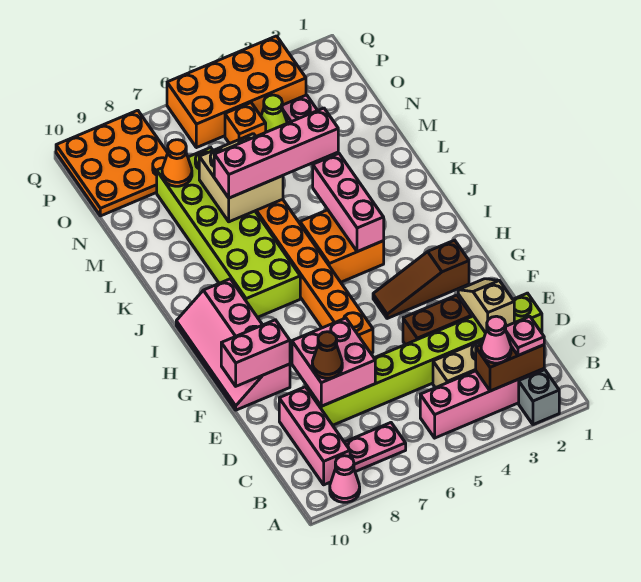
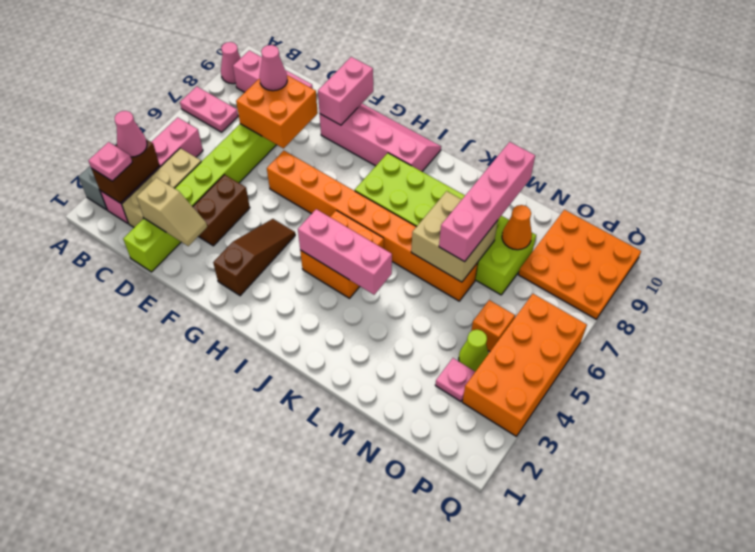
pink 1x2 plate [345,423,406,472] -> pink 1x2 plate turned to [180,86,238,132]
pink 2x2 brick [292,318,375,406] -> orange 2x2 brick [236,75,318,148]
brown 1x1 cone [312,332,342,378] -> pink 1x1 cone [260,45,287,91]
pink 1x4 brick [214,108,338,198] -> pink 1x4 brick moved to [439,142,535,262]

